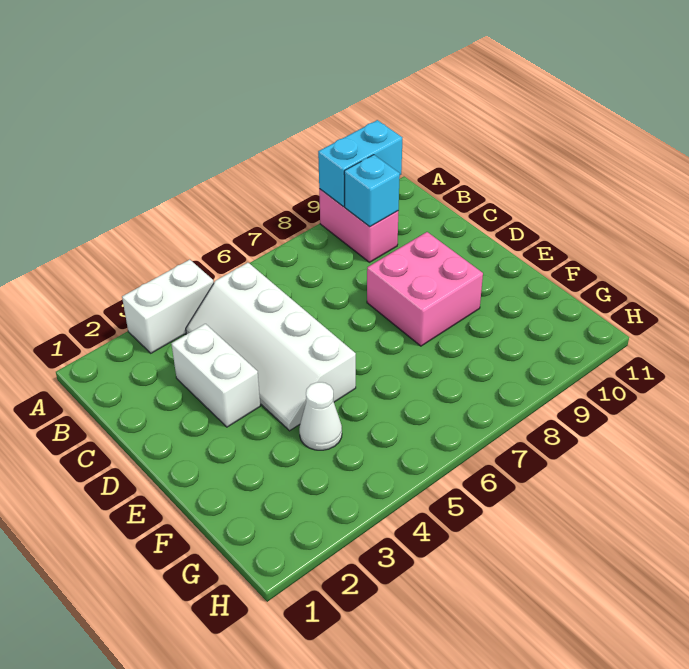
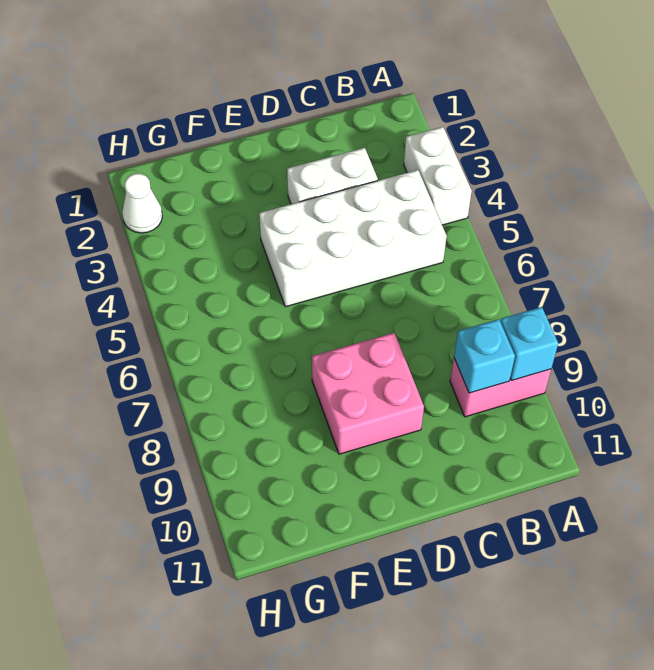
cyan 1x2 brick [318,120,402,207] -> cyan 1x1 brick [501,307,558,381]
white 2x4 slope [186,263,356,431] -> white 2x4 brick [259,170,447,307]
white 1x1 cone [299,382,342,450] -> white 1x1 cone moved to [122,174,162,233]

